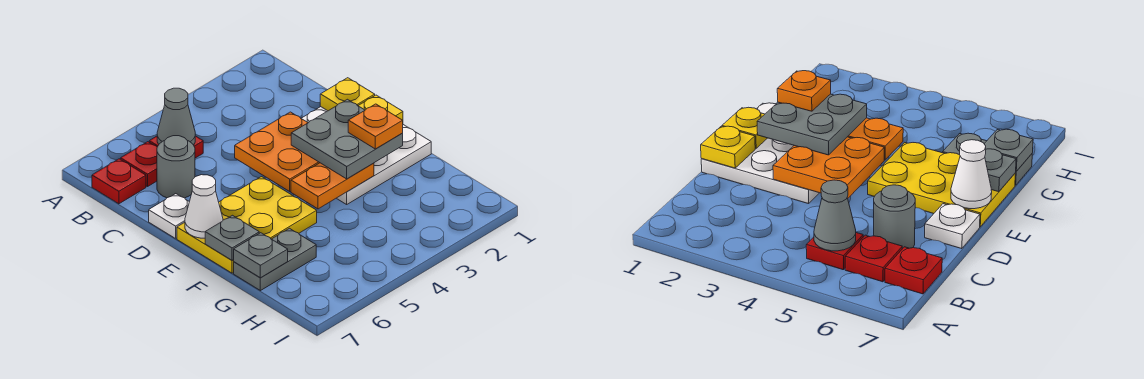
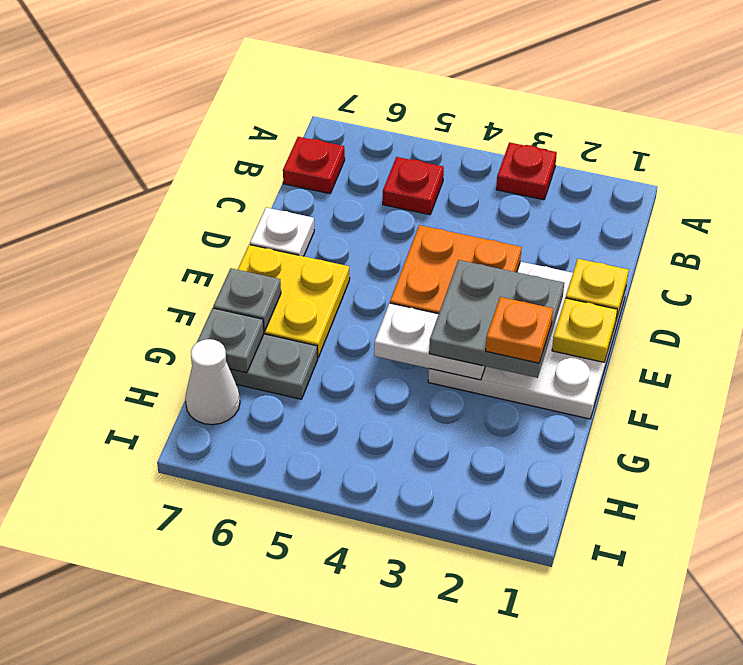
grey 1x1 cone [157,88,195,145] -> none
red 1x1 plate [121,142,157,187] -> red 1x1 plate moved to [496,142,557,200]
grey 1x1 round brick [157,136,195,198] -> none
yellow 2x3 plate [177,177,317,273] -> yellow 2x2 plate [238,245,350,357]
white 1x1 cone [185,175,223,238] -> white 1x1 cone moved to [185,339,240,425]
orange 1x2 plate [291,163,374,209] -> white 1x2 plate [374,303,485,380]

